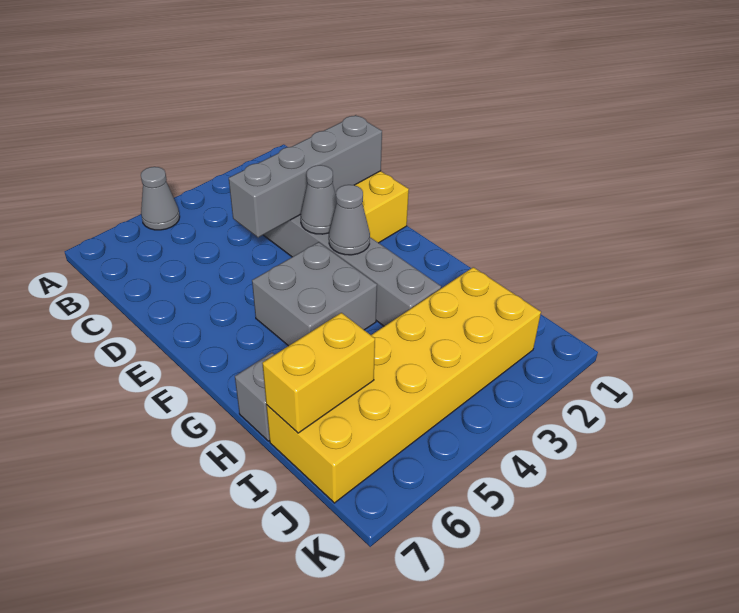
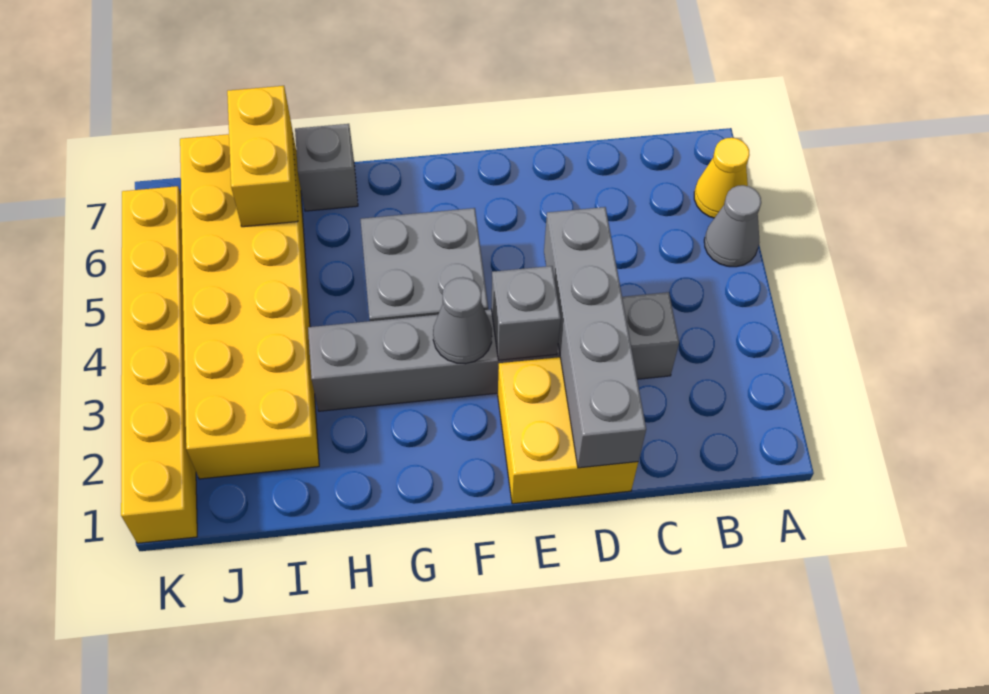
none -> yellow 1x1 cone [694,138,749,218]
grey 1x1 cone [301,165,336,234] -> grey 1x1 brick [491,266,561,360]
none -> yellow 1x6 brick [121,186,197,543]

